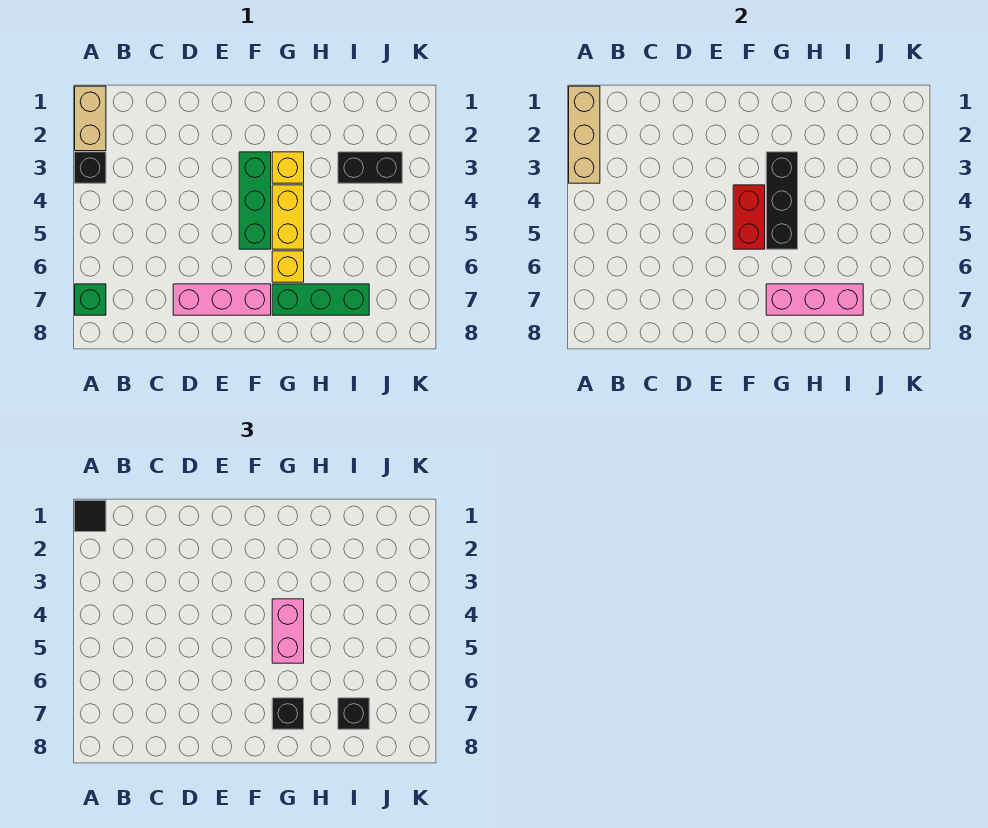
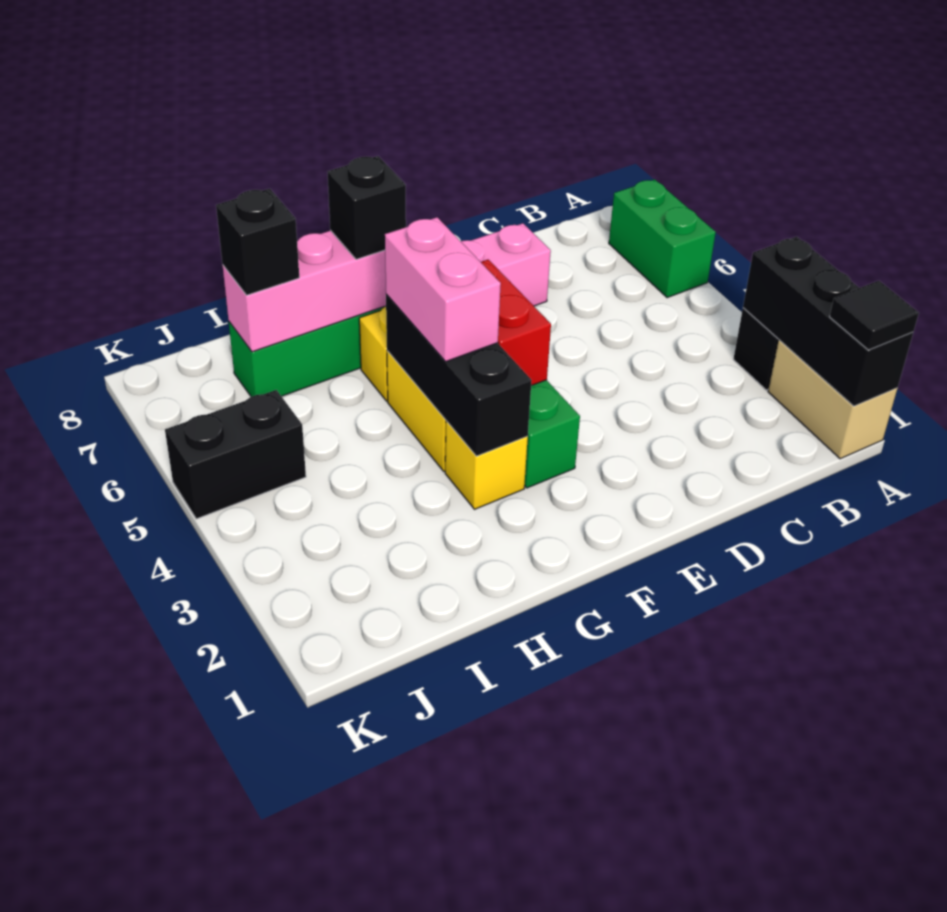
tan 1x3 brick [569,86,600,183] -> black 1x3 brick [743,237,913,406]
green 1x1 brick [75,284,106,315] -> green 1x2 brick [609,179,716,298]
black 1x2 brick [338,152,402,183] -> black 1x2 brick moved to [165,390,306,519]

